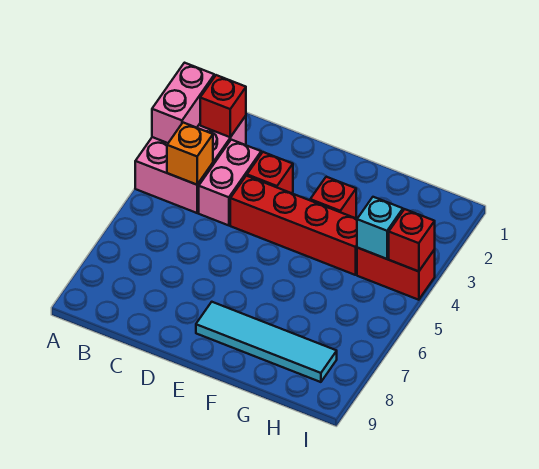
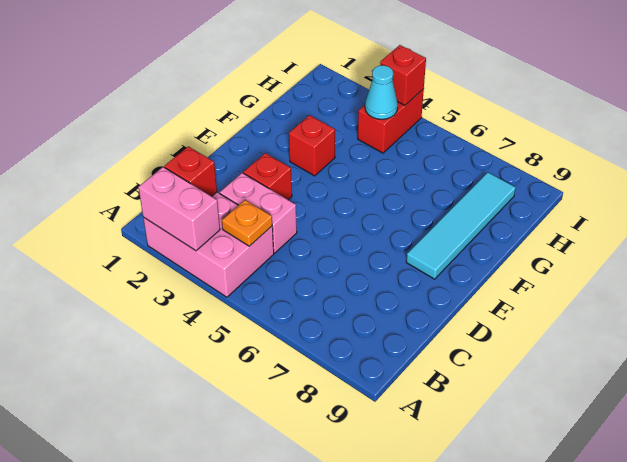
orange 1x1 brick [167,123,213,185] -> orange 1x1 plate [222,200,272,246]
red 1x4 brick [230,176,357,275] -> none
cyan 1x1 brick [357,197,403,259] -> cyan 1x1 cone [365,65,398,119]

